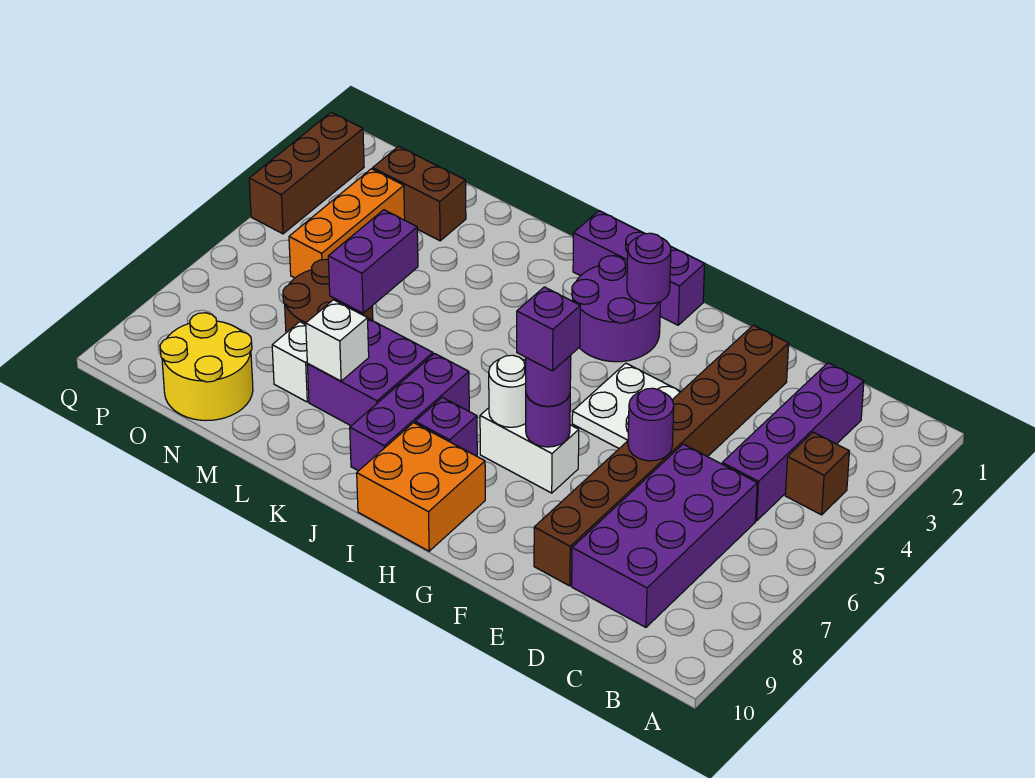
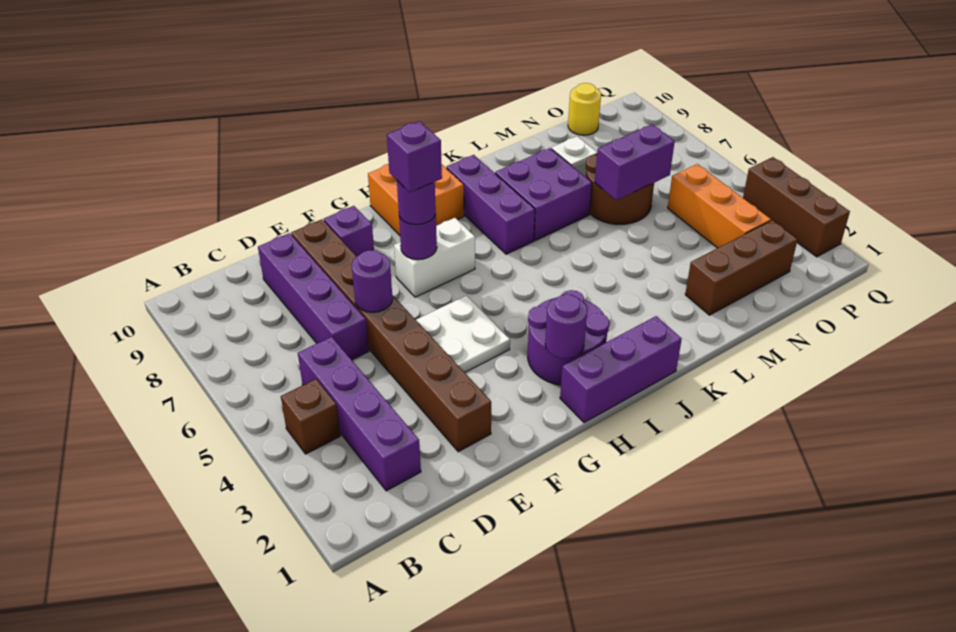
purple 2x4 brick [572,444,757,627] -> purple 1x4 brick [258,233,369,360]
white 1x1 round brick [489,355,526,427] -> none
purple 1x1 brick [415,397,477,456] -> purple 1x1 brick moved to [324,206,374,256]
white 1x1 brick [306,300,369,381] -> none
purple 1x2 brick [328,210,418,313] -> purple 1x2 brick turned to [595,124,675,200]
brown 1x2 brick [373,146,466,241] -> brown 1x3 brick [685,220,798,315]
yellow 2x2 round brick [160,313,253,421] -> yellow 1x1 round brick [568,83,601,135]

